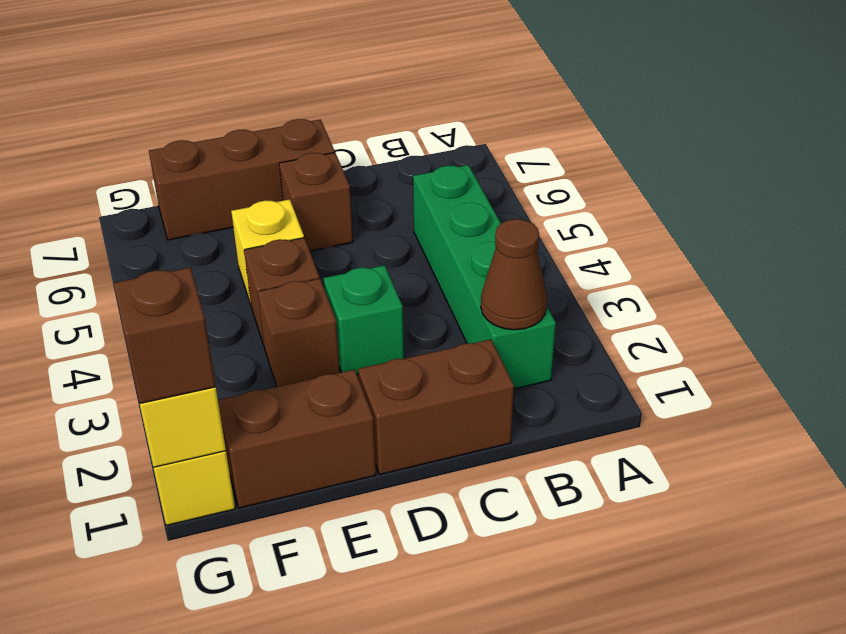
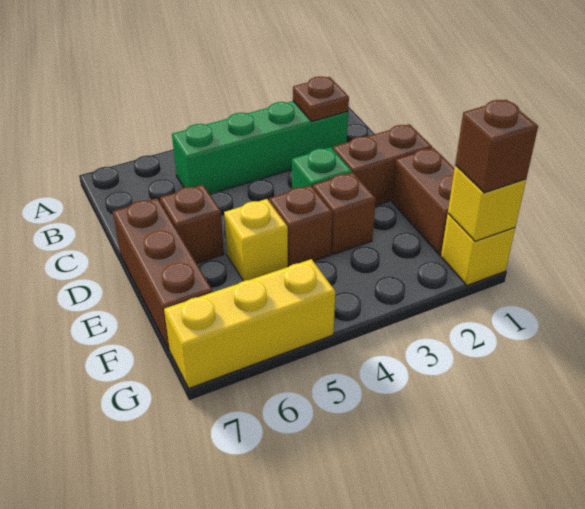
brown 1x1 cone [481,219,547,330] -> brown 1x1 plate [293,77,349,121]
brown 1x2 brick [358,339,514,474] -> brown 1x2 brick turned to [333,124,432,206]
none -> yellow 1x3 brick [164,259,335,388]

